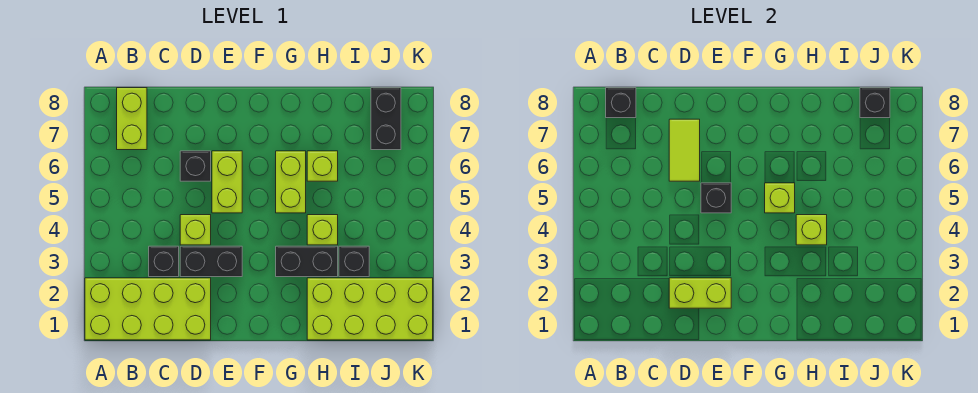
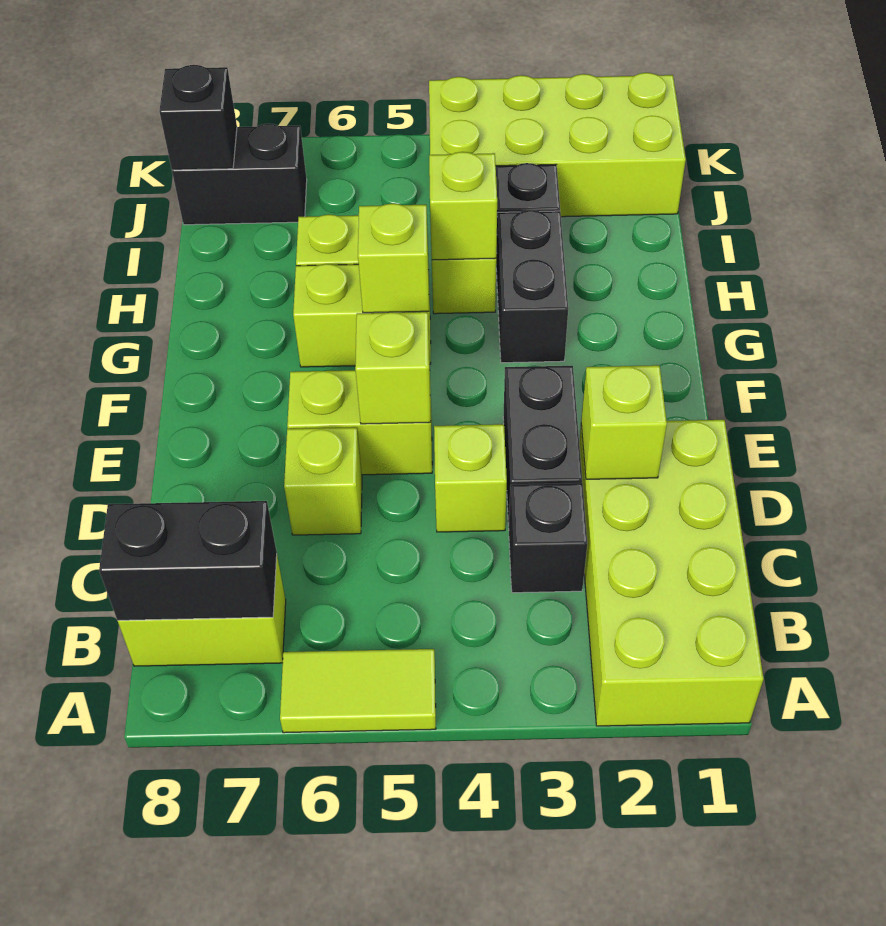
black 1x1 brick [606,88,636,118] -> black 1x2 brick [99,501,277,620]
lime 1x2 brick [669,278,731,308] -> lime 1x1 brick [581,365,667,479]
black 1x1 brick [180,151,211,181] -> lime 1x1 brick [284,427,362,535]
lime 1x2 tile [669,119,700,181] -> lime 1x2 tile moved to [280,649,436,733]
black 1x1 brick [701,183,731,213] -> lime 1x1 brick [355,312,431,424]
lime 2x4 brick [307,278,433,340] -> lime 2x4 brick turned to [429,73,686,217]

